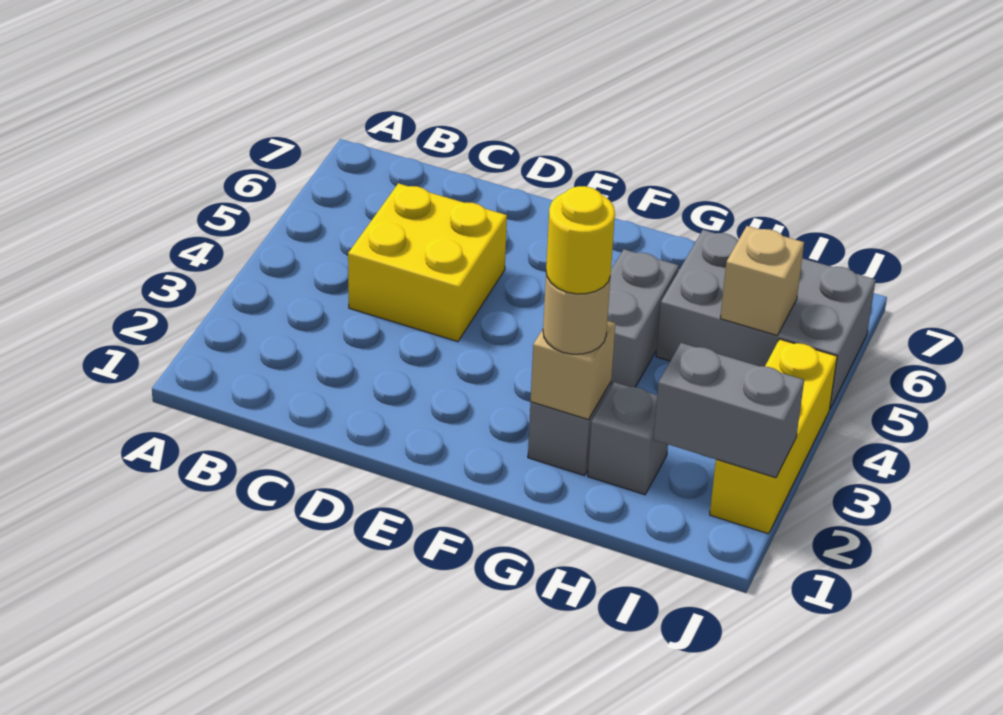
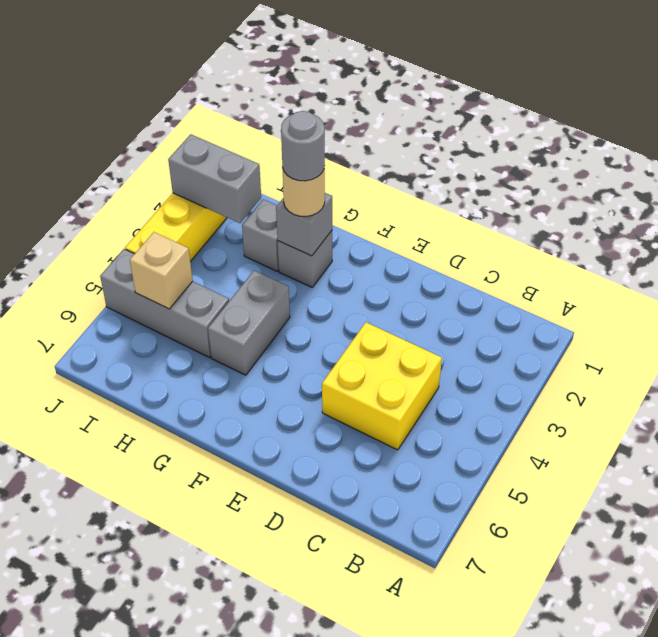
tan 1x1 brick [530,321,615,420] -> grey 1x1 brick [276,193,332,256]
yellow 1x1 round brick [546,186,615,294] -> grey 1x1 round brick [281,111,325,181]
grey 2x3 brick [656,230,876,408] -> grey 1x3 brick [100,249,229,357]

